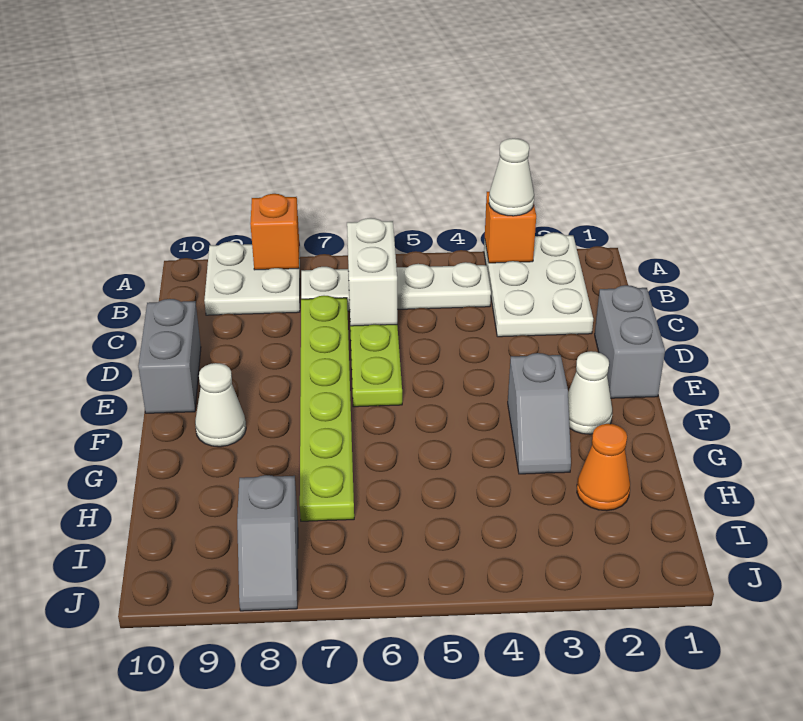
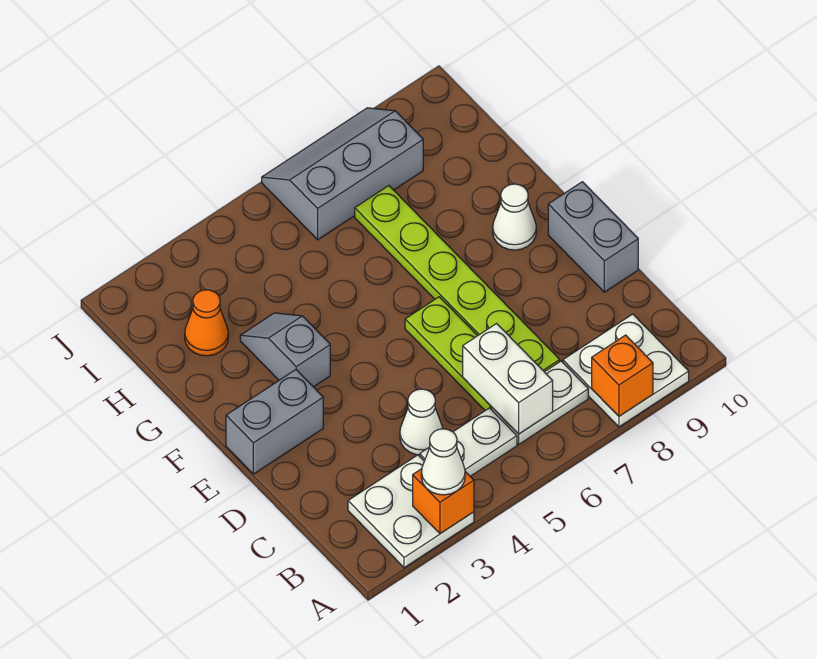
white 2x3 plate [484,232,593,337] -> white 2x2 plate [348,455,474,568]
grey 1x2 brick [595,285,665,398] -> grey 1x2 brick turned to [226,370,323,474]
white 1x1 cone [568,351,612,434] -> white 1x1 cone moved to [400,389,443,455]
grey 1x2 slope [237,475,298,611] -> grey 2x3 slope [262,108,423,240]

